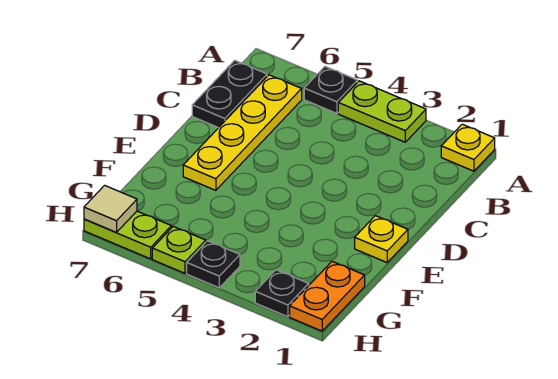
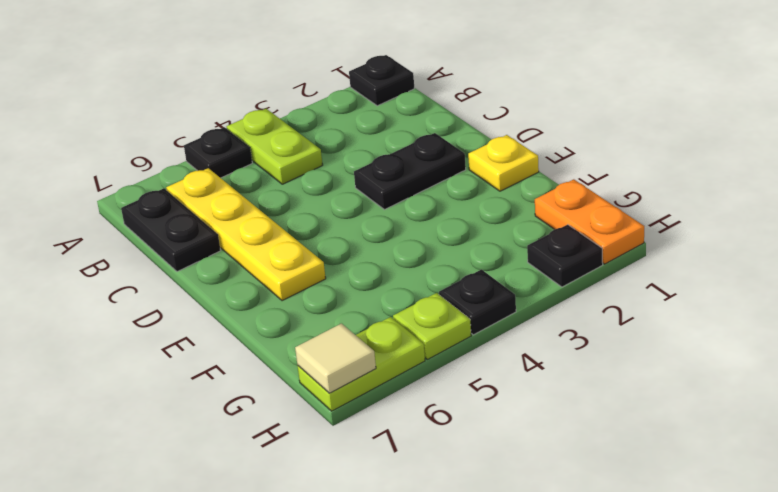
yellow 1x1 plate [441,124,495,171] -> black 1x1 plate [349,55,414,106]
lime 1x2 plate [338,81,426,142] -> lime 1x2 plate turned to [227,109,323,184]
none -> black 1x2 plate [354,133,466,210]

